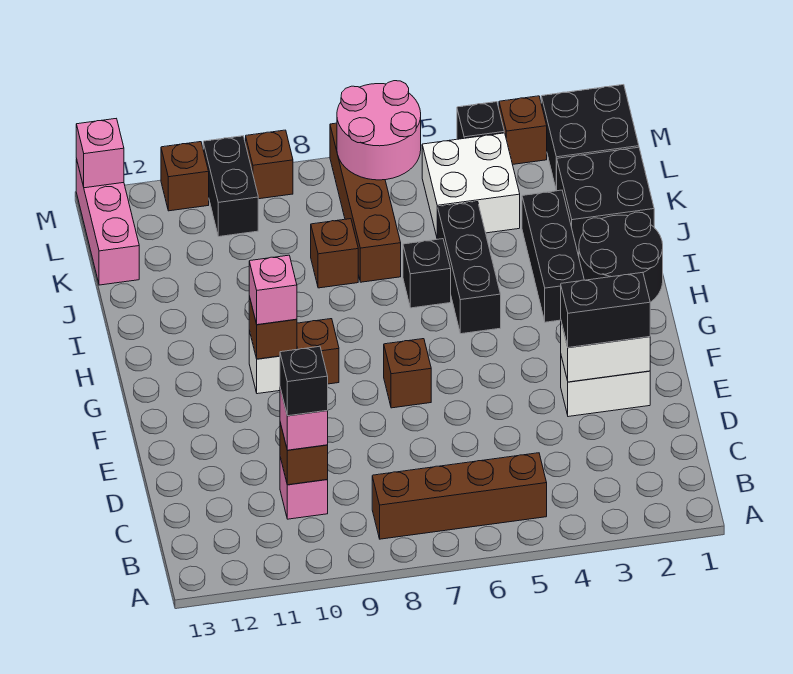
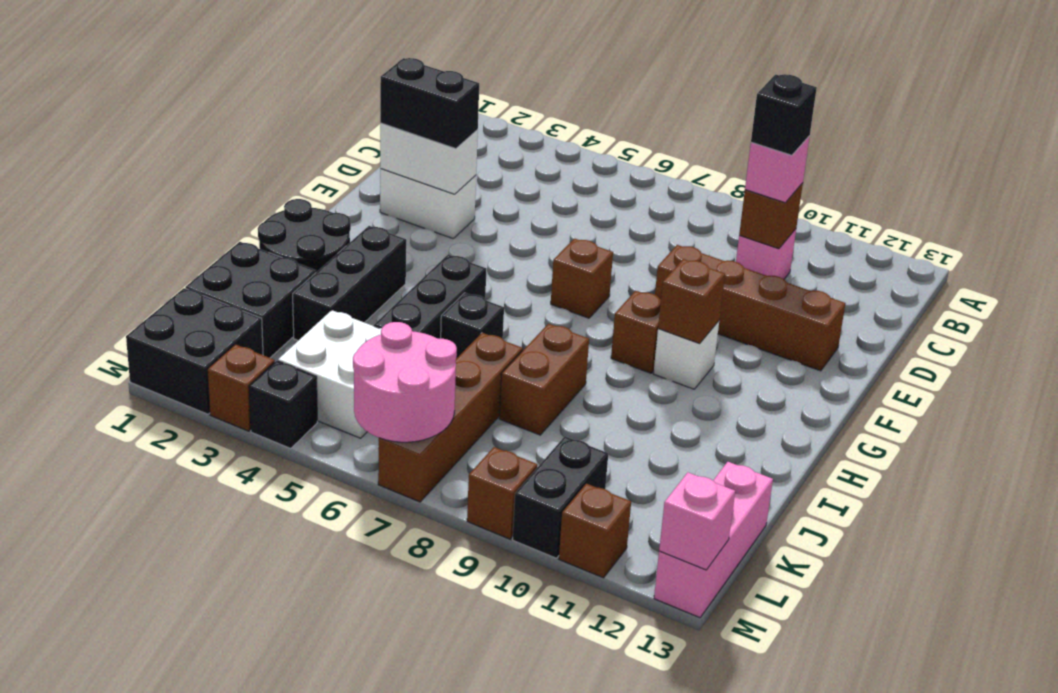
brown 1x4 brick [372,453,547,539] -> brown 1x4 brick moved to [655,245,845,371]
pink 1x1 brick [249,255,297,325] -> none
brown 1x1 brick [311,219,358,288] -> brown 1x2 brick [499,324,589,435]

